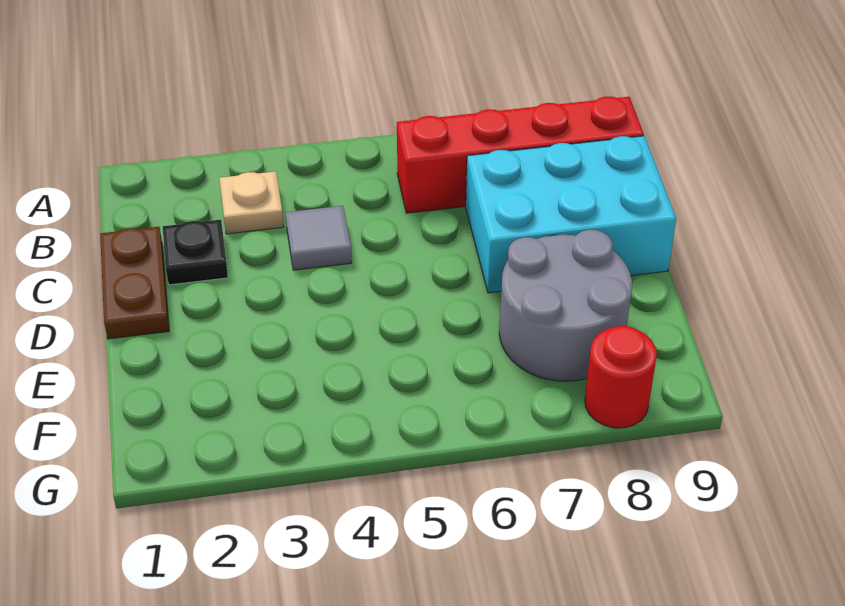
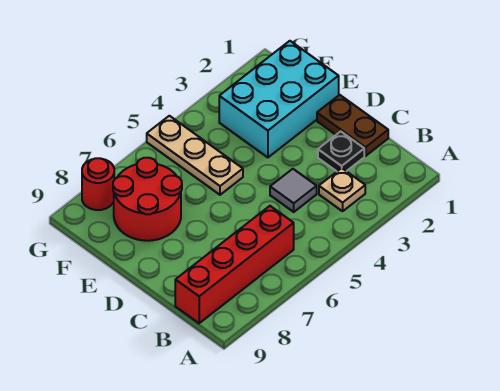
cyan 2x3 brick [466,136,676,293] -> cyan 2x3 brick moved to [219,41,339,157]
none -> tan 1x3 plate [147,116,243,195]
grey 2x2 round brick [499,230,632,381] -> red 2x2 round brick [113,158,182,241]

